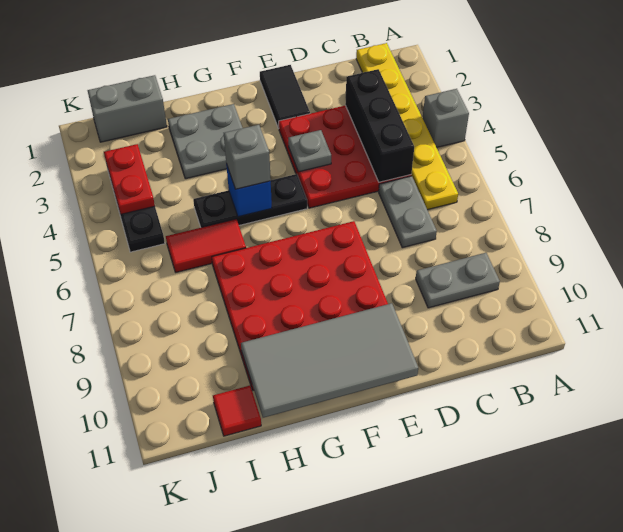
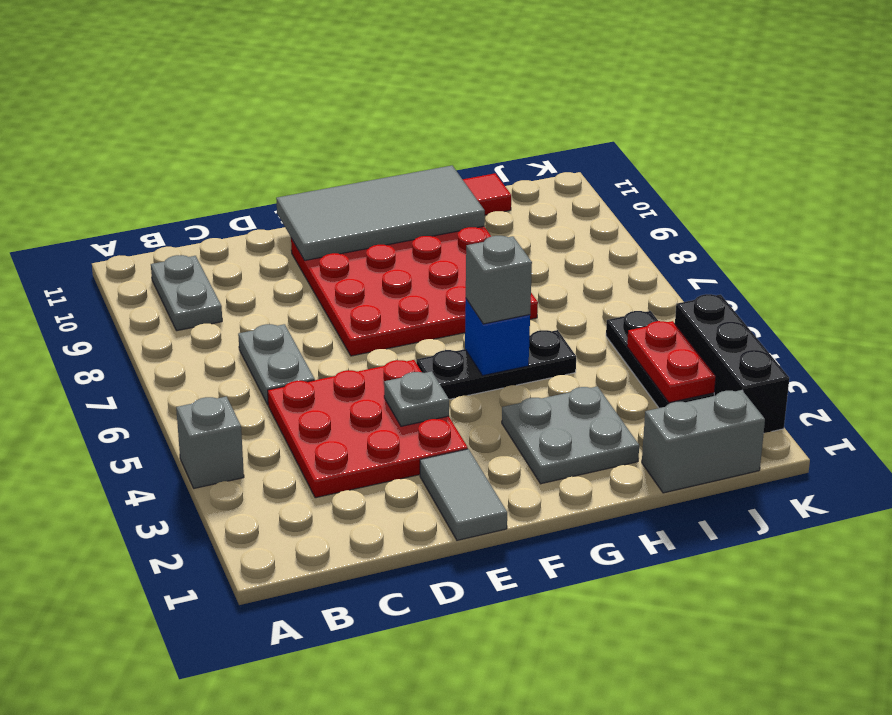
yellow 1x6 plate [356,43,458,210] -> none
grey 1x2 plate [416,253,500,308] -> grey 1x2 plate turned to [151,255,222,331]
black 1x3 brick [345,69,414,182] -> black 1x3 brick moved to [675,294,789,433]
black 1x2 tile [260,65,310,128] -> grey 1x2 tile [420,449,507,540]
red 1x2 tile [166,219,246,272] -> none

